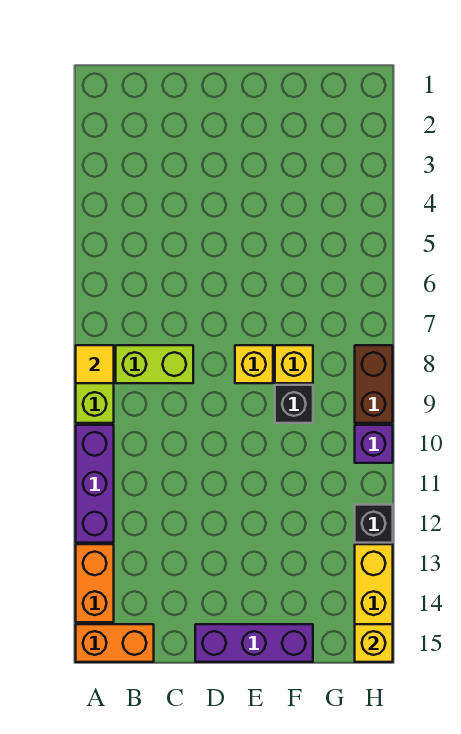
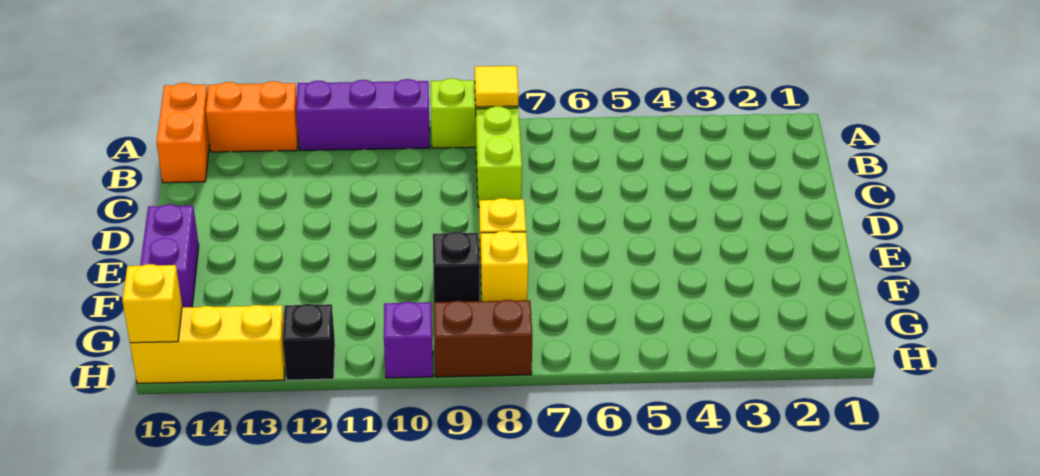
purple 1x3 brick [195,624,313,662] -> purple 1x2 brick [140,204,199,307]

